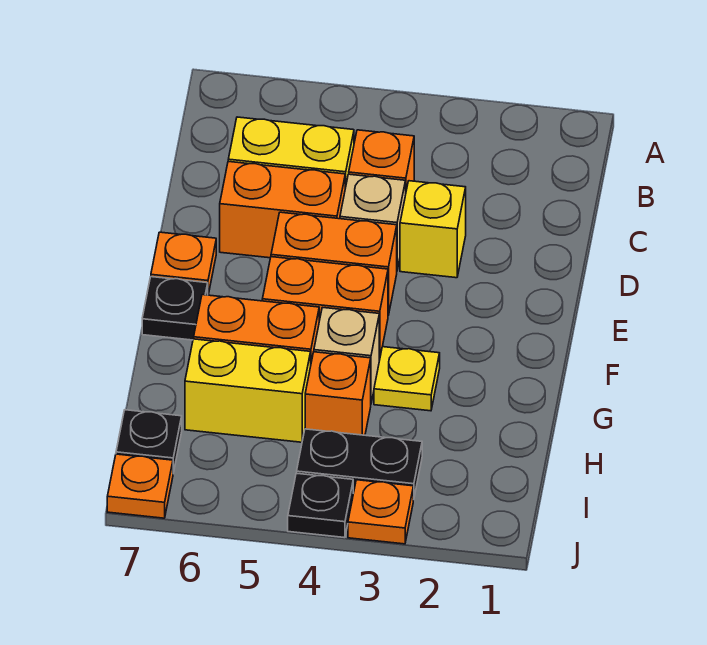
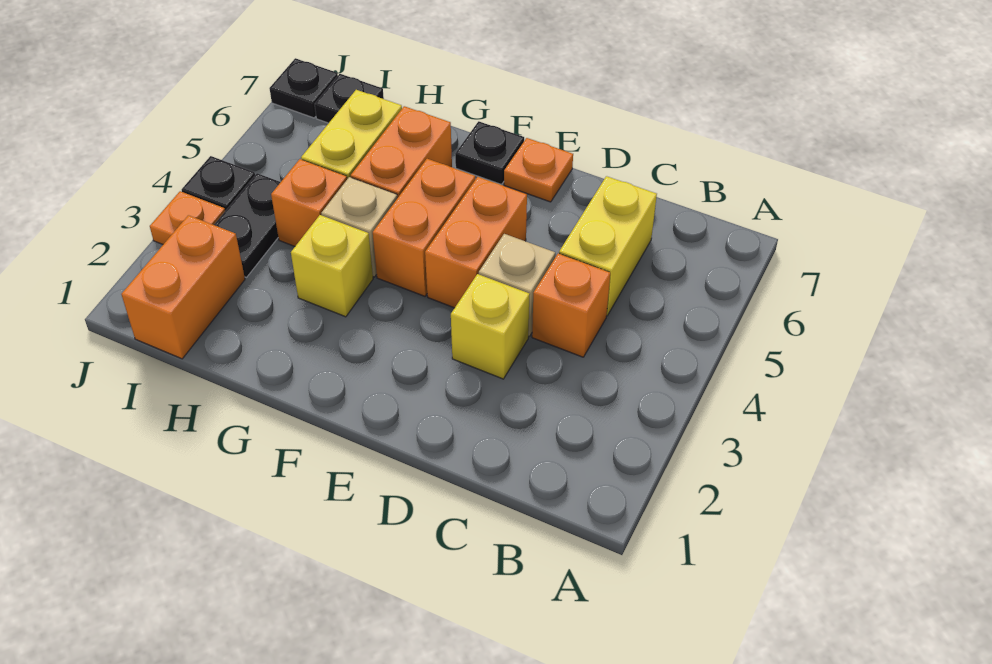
orange 1x2 brick [220,161,345,258] -> orange 1x2 brick moved to [121,215,245,359]
yellow 1x1 plate [374,347,440,411] -> yellow 1x1 brick [291,215,373,317]
orange 1x1 plate [107,454,173,518] -> black 1x1 plate [269,58,338,118]

